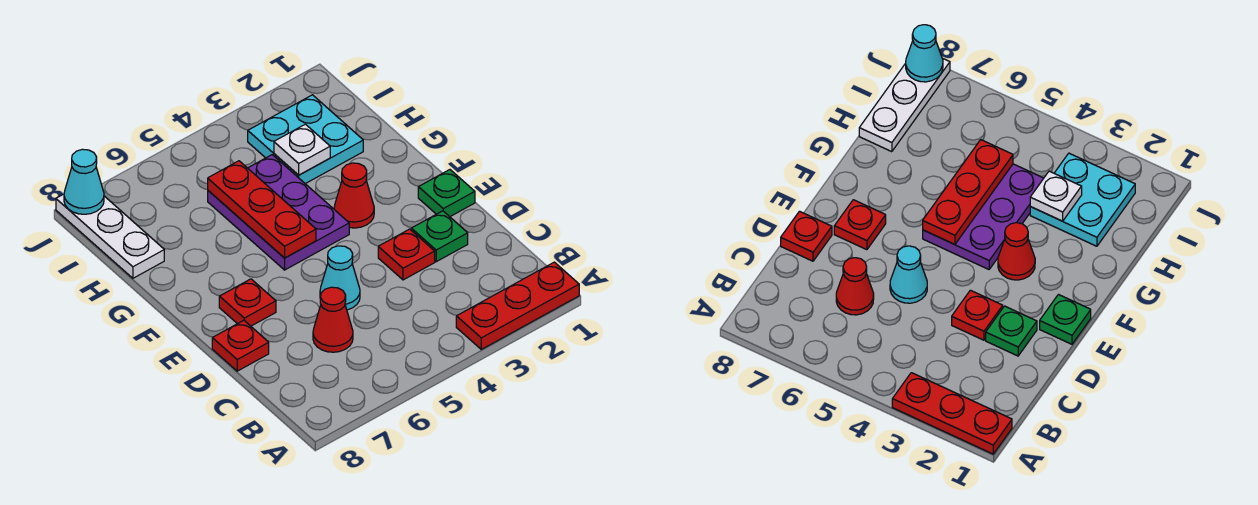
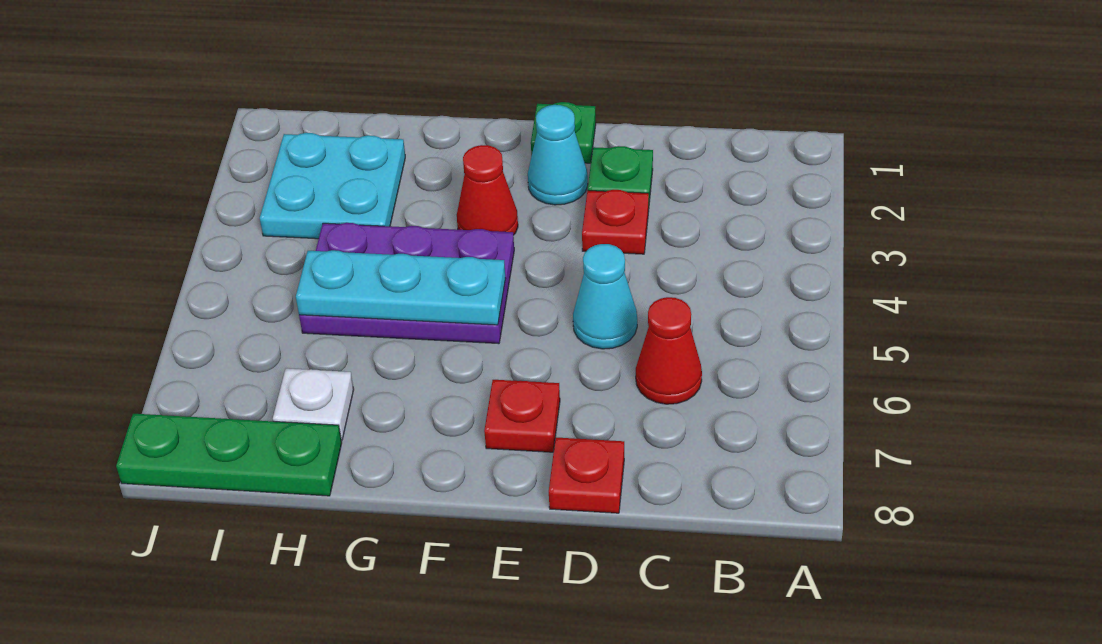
red 1x3 plate [456,262,579,349] -> none
red 1x3 plate [208,161,316,258] -> cyan 1x3 plate [296,250,506,325]
white 1x1 plate [274,124,330,175] -> white 1x1 plate moved to [273,368,354,440]
white 1x3 plate [56,194,164,278] -> green 1x3 plate [116,414,342,496]
cyan 1x1 cone [64,149,104,214] -> cyan 1x1 cone moved to [528,105,588,205]

